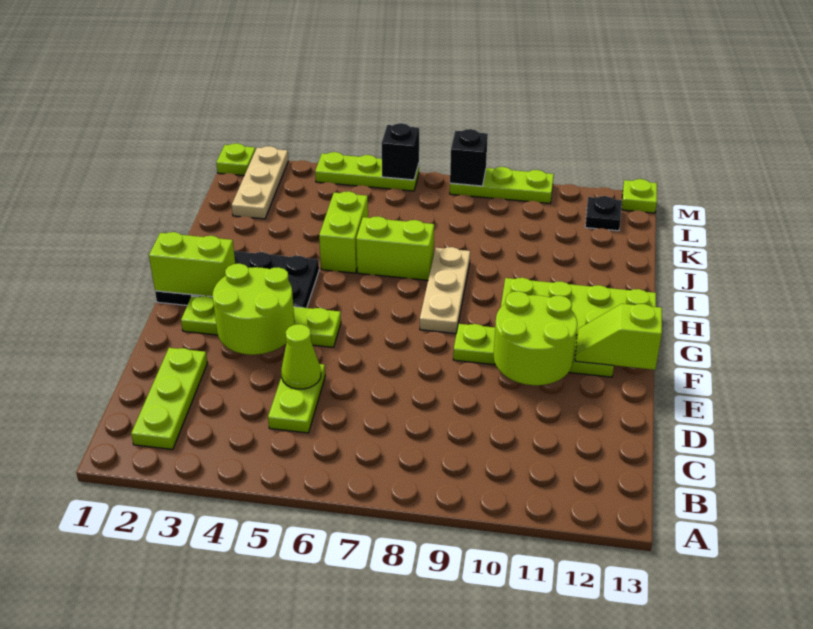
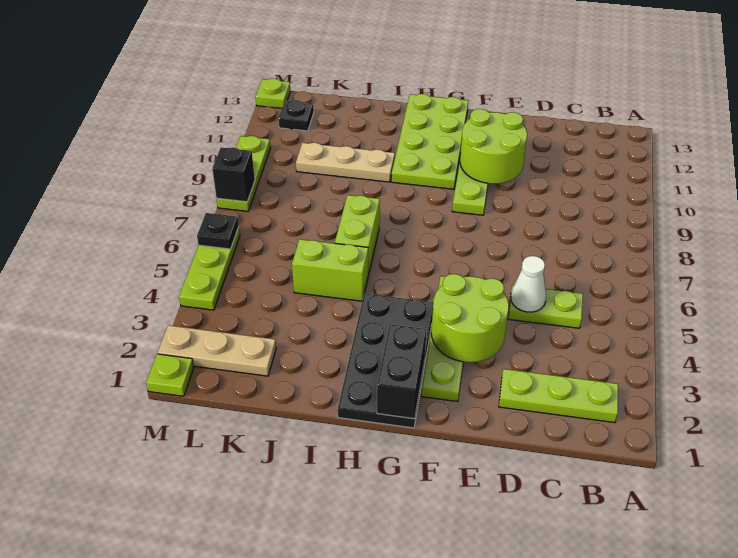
lime 1x1 cone [281,324,321,389] -> white 1x1 cone [511,256,546,312]
lime 1x2 slope [575,304,662,370] -> none
lime 1x2 brick [149,232,235,297] -> black 1x2 brick [377,324,427,419]
tan 1x3 plate [420,247,470,333] -> tan 1x3 plate moved to [296,143,395,182]
black 1x1 brick [382,123,419,180] -> black 1x1 plate [197,213,239,249]

